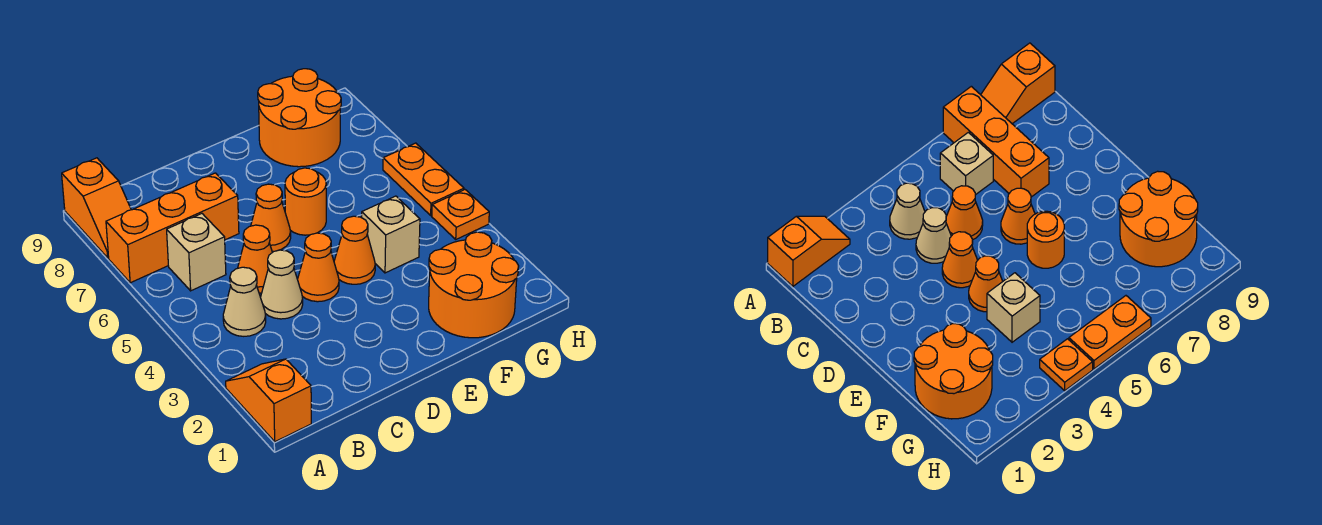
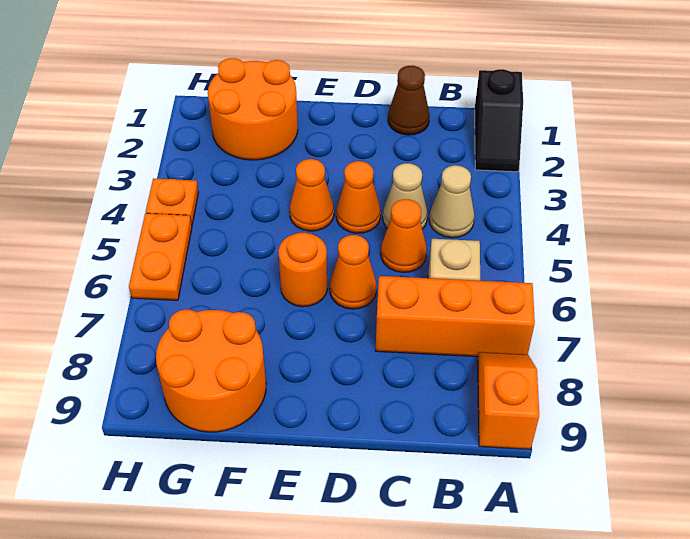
orange 1x2 slope [226,359,311,442] -> black 1x2 slope [475,69,523,172]
none -> brown 1x1 cone [388,66,430,135]
tan 1x1 brick [362,196,420,273] -> none

